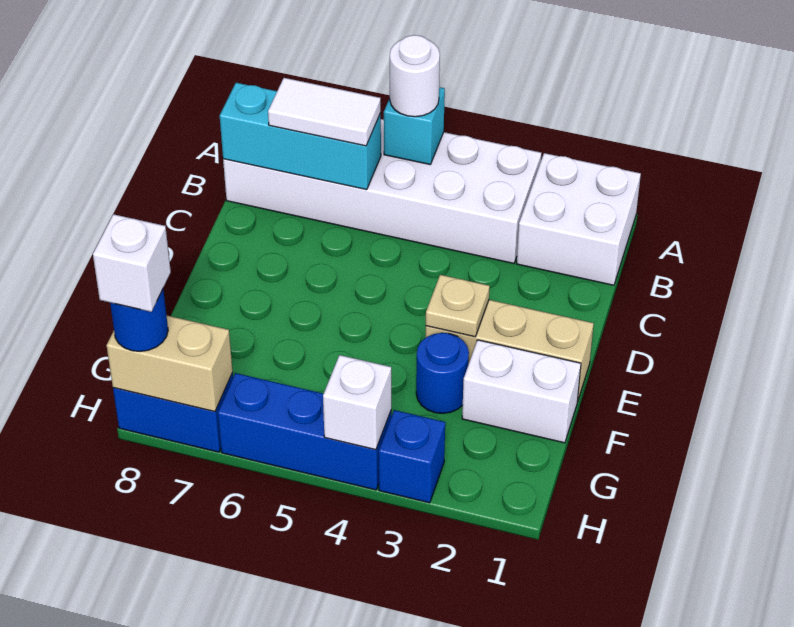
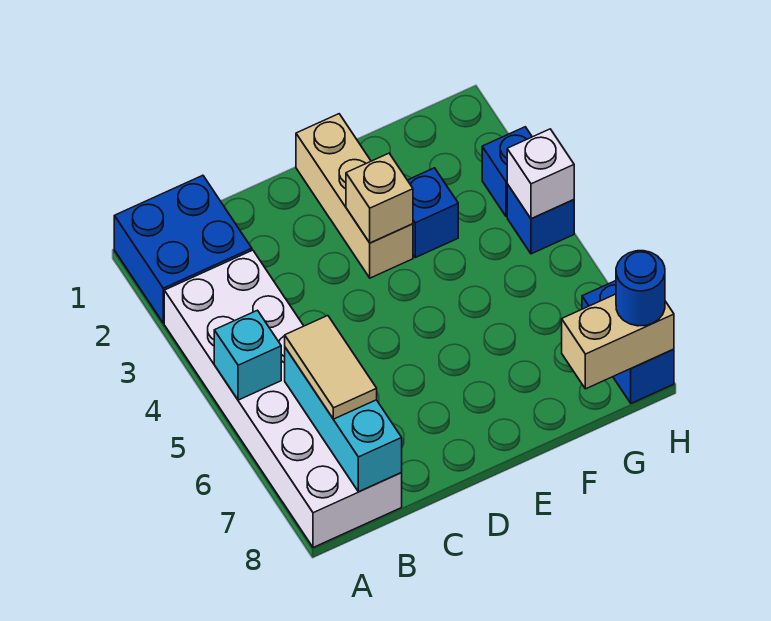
white 2x2 brick [517,153,641,285] -> blue 2x2 brick [114,175,252,323]
white 1x1 round brick [390,35,440,117] -> none
white 1x2 tile [268,78,381,146] -> tan 1x2 tile [285,316,377,419]
tan 1x1 plate [426,275,490,337] -> tan 1x1 brick [346,153,413,243]
white 1x2 brick [462,340,581,443] -> none
blue 1x1 round brick [416,333,469,413] -> blue 1x1 brick [408,168,458,258]
blue 1x3 brick [218,373,391,490] -> blue 1x1 brick [507,184,574,254]
tan 1x2 brick [107,315,233,412] -> tan 1x2 brick turned to [562,294,674,389]
white 1x1 brick [93,214,171,312] -> none

